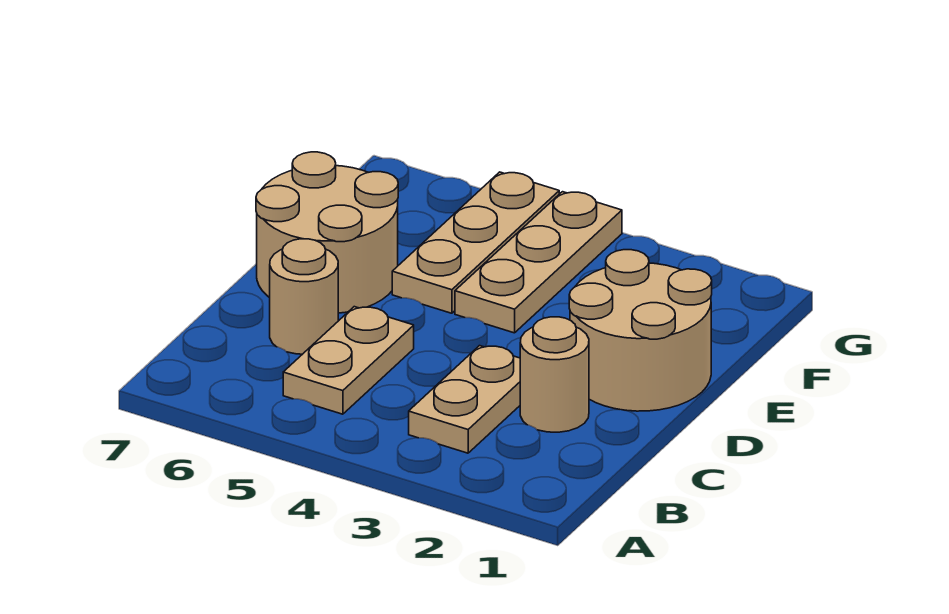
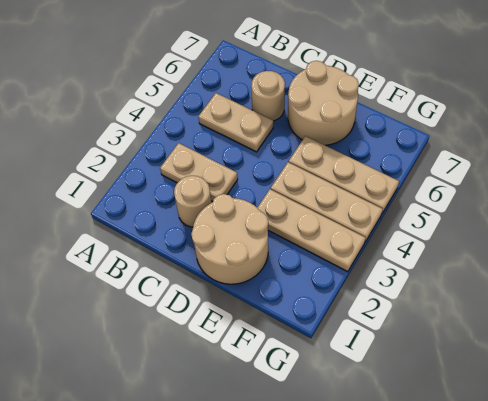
none -> tan 1x3 plate [257,189,365,272]

